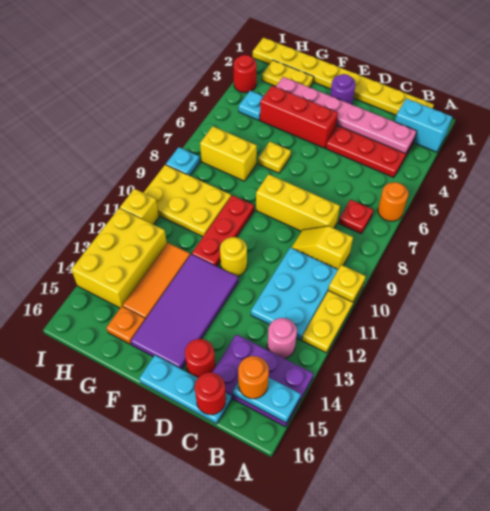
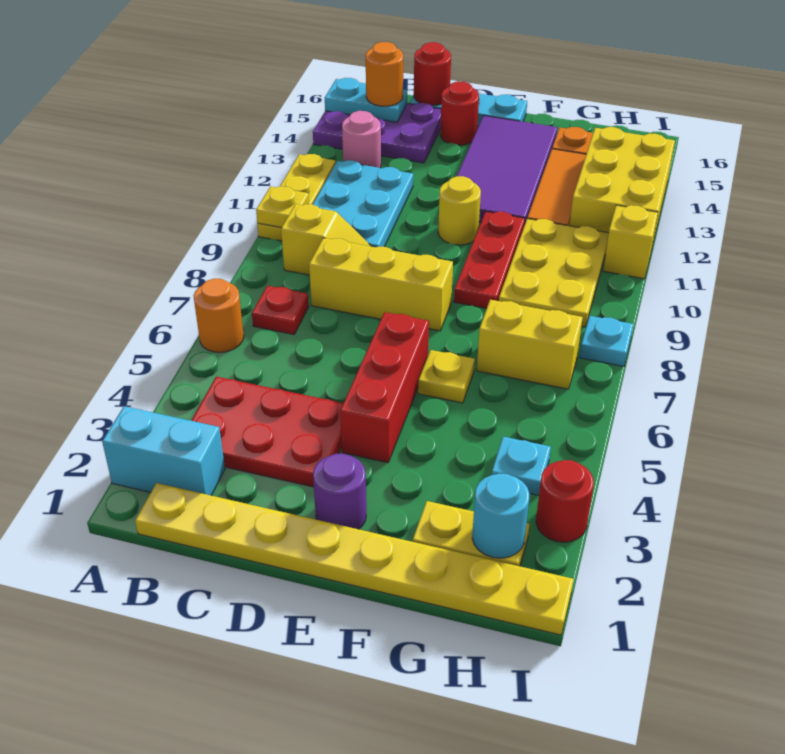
pink 1x6 plate [276,77,417,154] -> none
red 1x3 brick [260,86,338,148] -> red 1x3 brick turned to [340,312,429,463]
yellow 2x3 plate [144,165,231,237] -> yellow 2x3 plate turned to [499,219,609,327]
none -> cyan 1x1 round brick [472,474,530,558]

